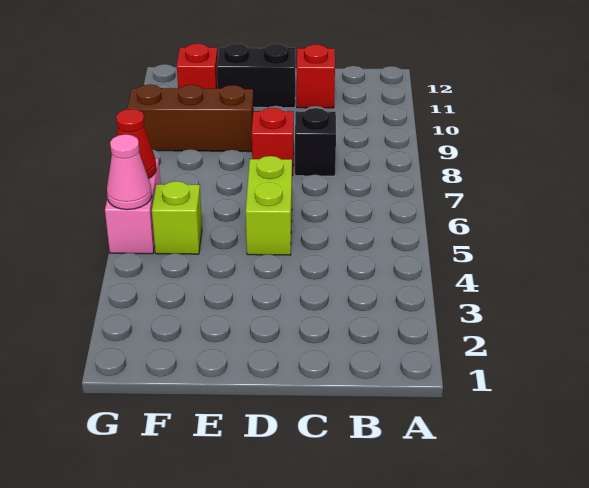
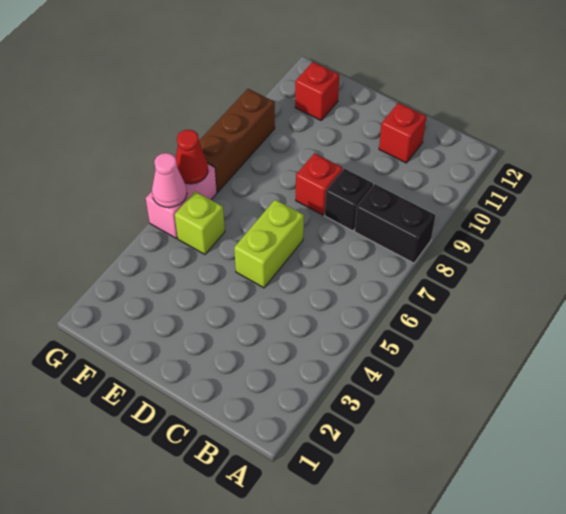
black 1x2 brick [217,44,295,108] -> black 1x2 brick moved to [354,184,436,263]
brown 1x3 brick [127,84,254,152] -> brown 1x3 brick turned to [199,89,275,192]

